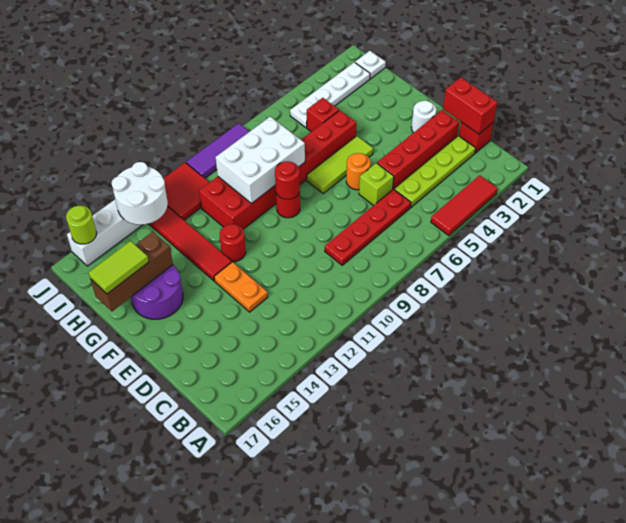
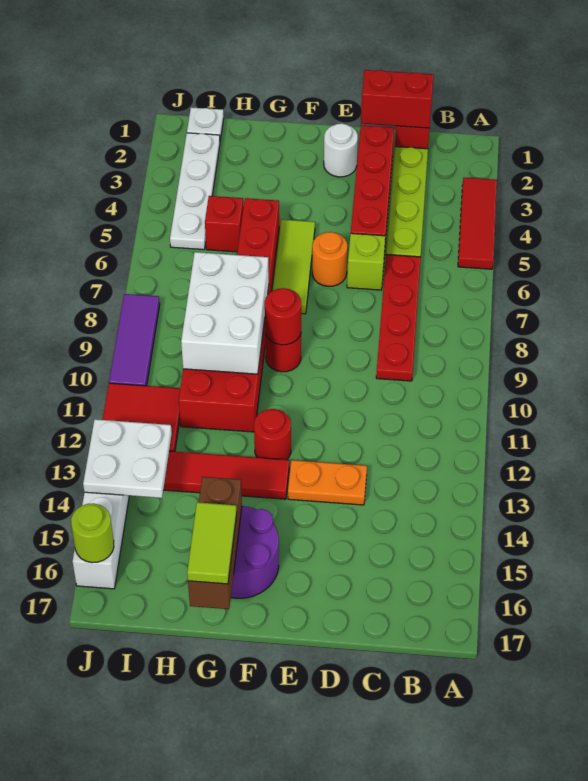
white 2x2 round brick [112,162,168,225] -> white 2x2 plate [83,419,172,498]

